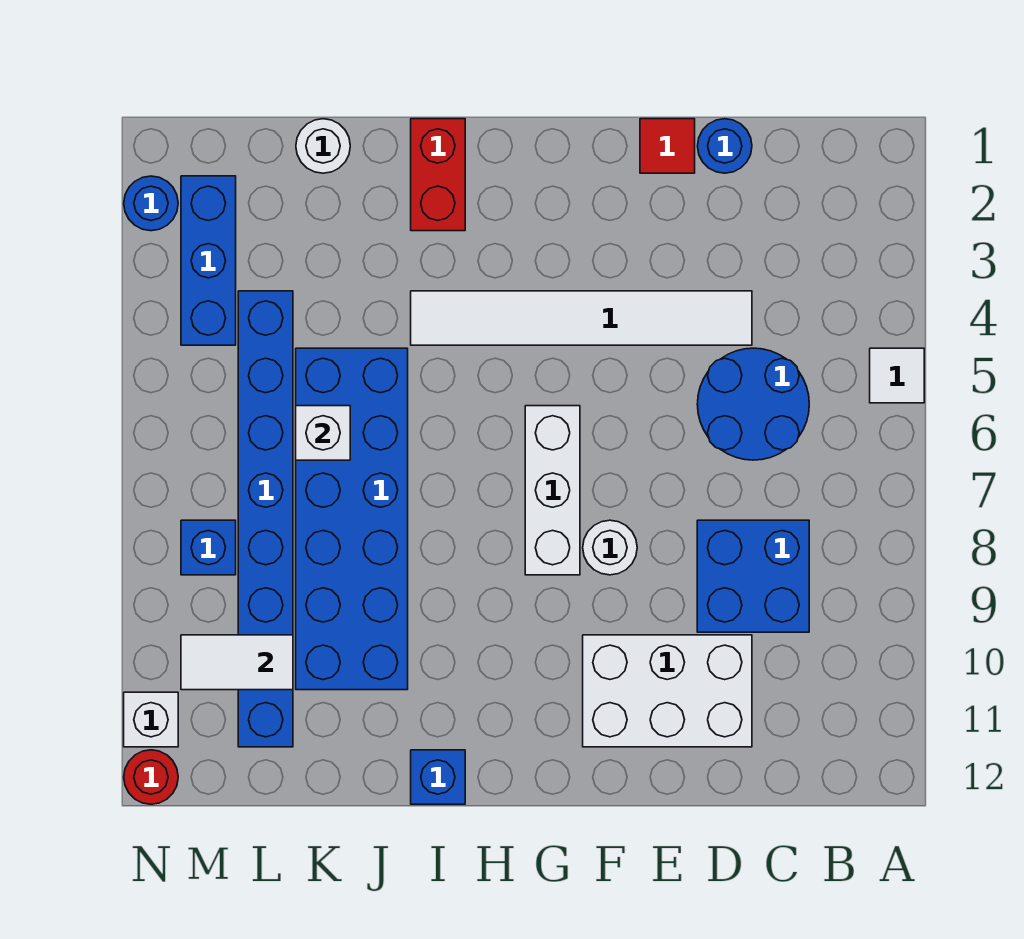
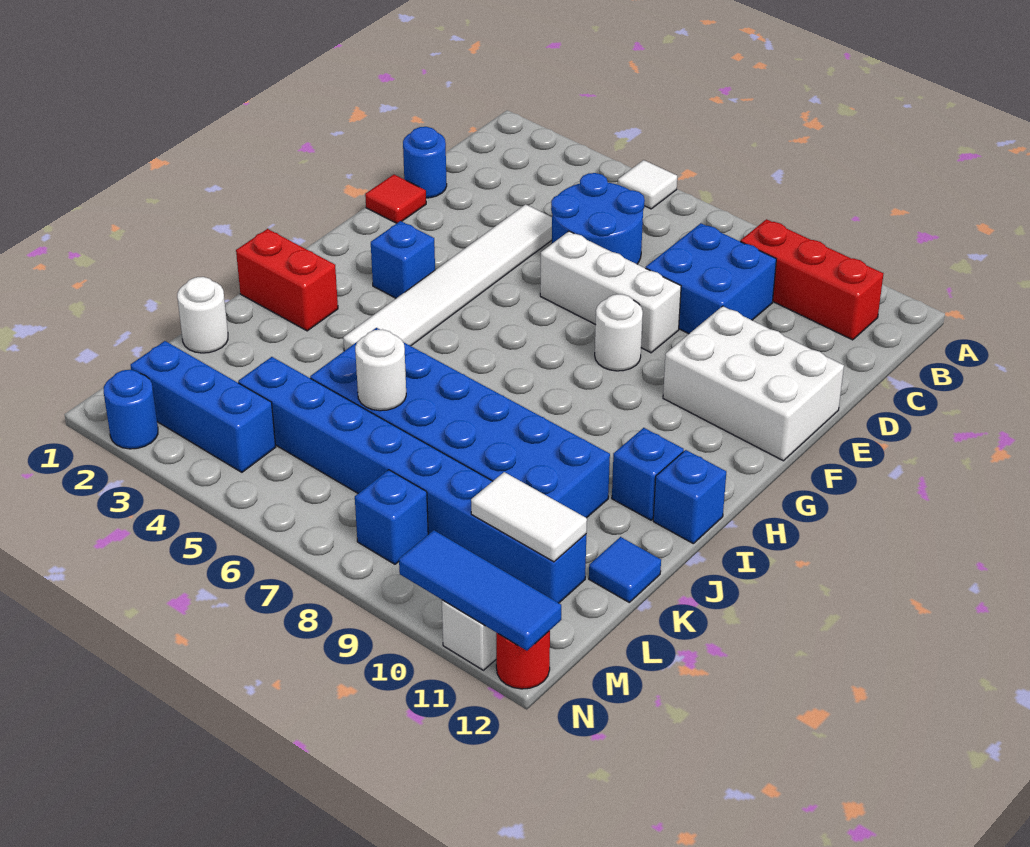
none -> red 1x3 brick [740,219,883,340]
white 2x3 brick [583,635,752,747] -> white 2x3 brick turned to [663,306,844,461]
none -> blue 1x1 brick [371,221,435,298]
white 1x3 brick [525,406,580,575] -> white 1x3 brick moved to [540,231,681,353]
none -> blue 1x1 brick [612,428,684,520]
white 1x1 brick [296,406,350,460] -> white 1x1 round brick [355,330,406,411]
none -> blue 1x1 tile [589,537,661,602]
white 1x2 tile [181,635,293,690] -> white 1x2 tile turned to [471,472,587,562]
none -> blue 1x3 tile [399,530,561,651]

